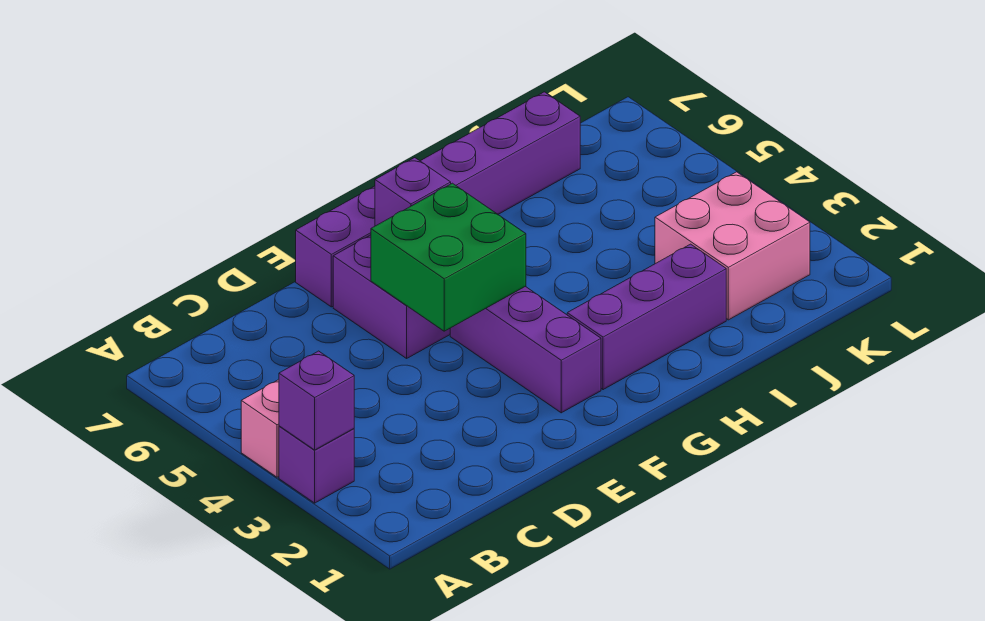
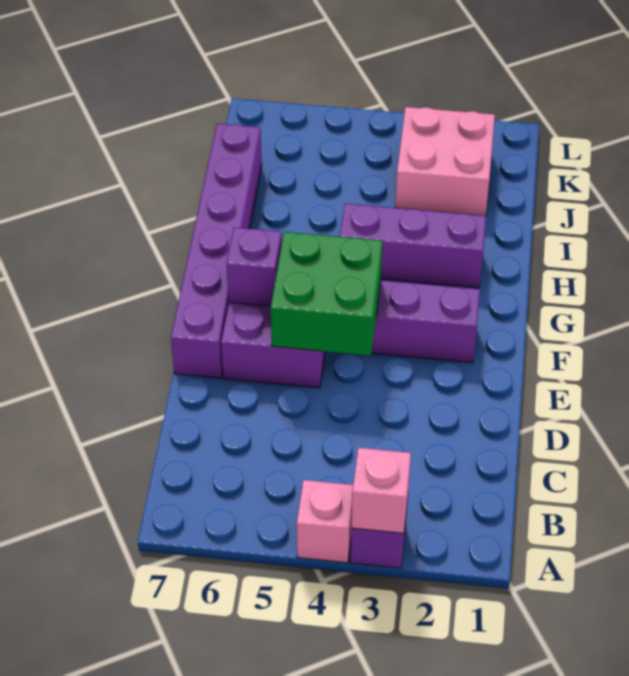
purple 1x1 brick [279,351,354,450] -> pink 1x1 brick [351,448,411,533]
purple 1x3 brick [567,244,726,390] -> purple 1x3 brick turned to [340,204,486,288]

